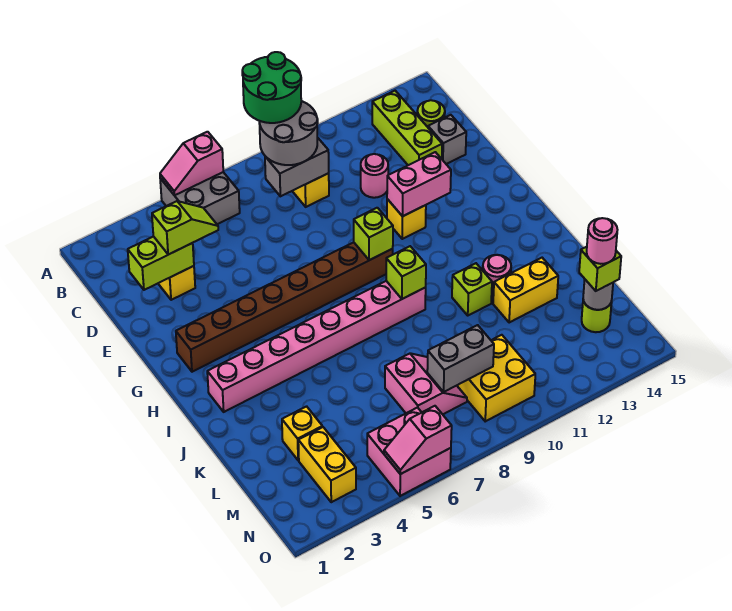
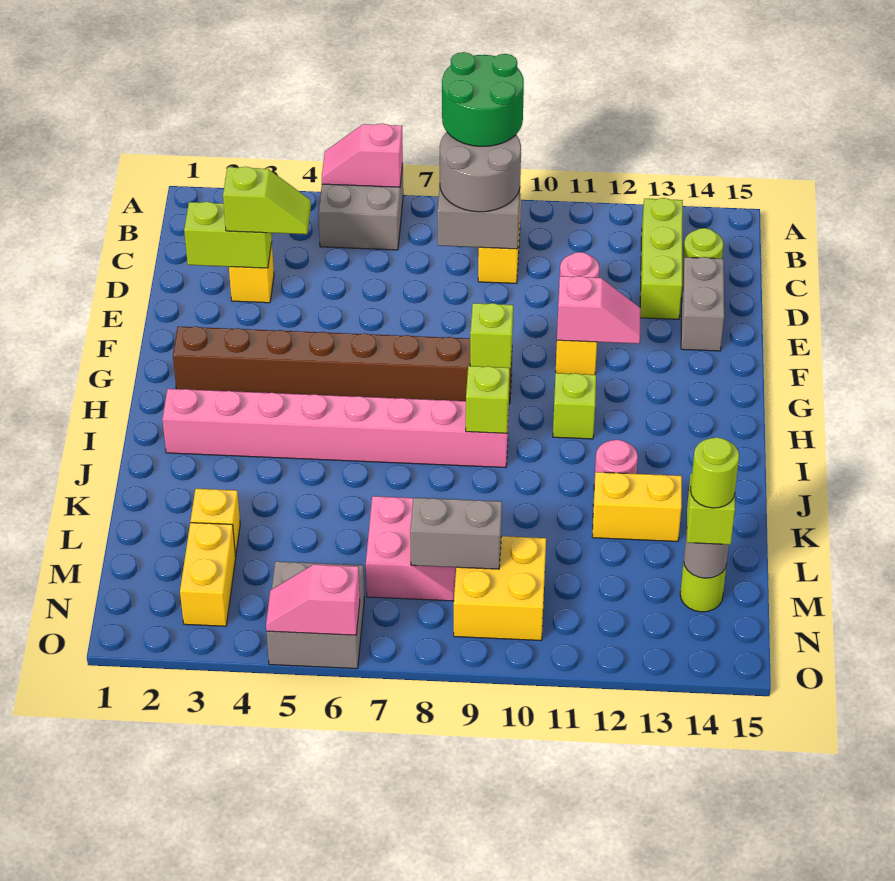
grey 1x1 brick [428,115,466,164] -> grey 1x2 brick [681,257,724,351]
pink 1x2 brick [387,152,451,216] -> pink 1x2 slope [557,276,641,344]
lime 1x1 brick [452,263,492,315] -> lime 1x1 brick moved to [553,373,596,439]
pink 1x1 round brick [587,218,617,264] -> lime 1x1 round brick [690,437,739,508]
pink 2x2 brick [367,408,451,496] -> grey 2x2 brick [267,561,364,669]

